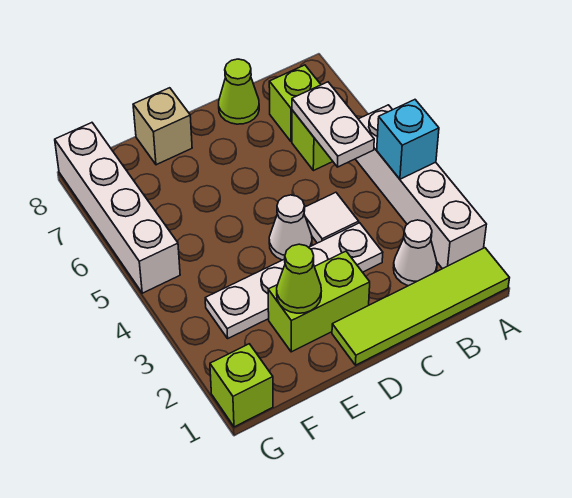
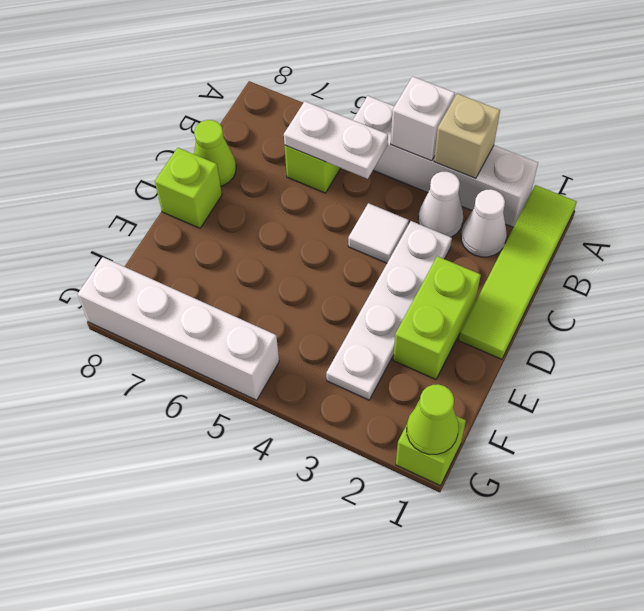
cyan 1x1 brick [377,100,439,179] -> white 1x1 brick [391,76,455,161]
lime 1x1 brick [269,65,321,141] -> lime 1x1 brick moved to [155,148,222,228]
white 1x1 cone [269,195,312,260] -> white 1x1 cone moved to [418,172,463,237]
lime 1x1 cone [277,244,321,313] -> lime 1x1 cone moved to [407,384,459,455]
tan 1x1 brick [133,88,192,165] -> tan 1x1 brick moved to [434,94,500,179]

